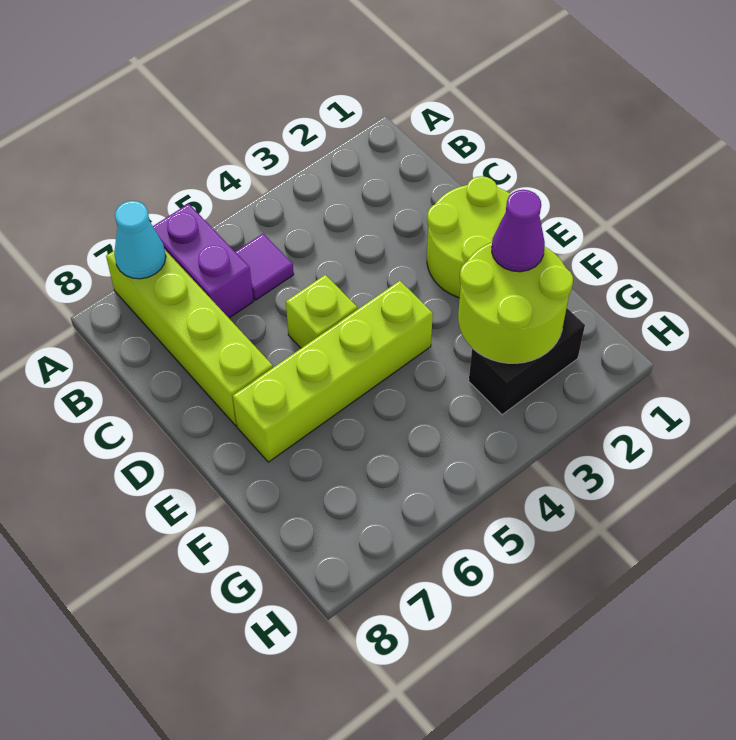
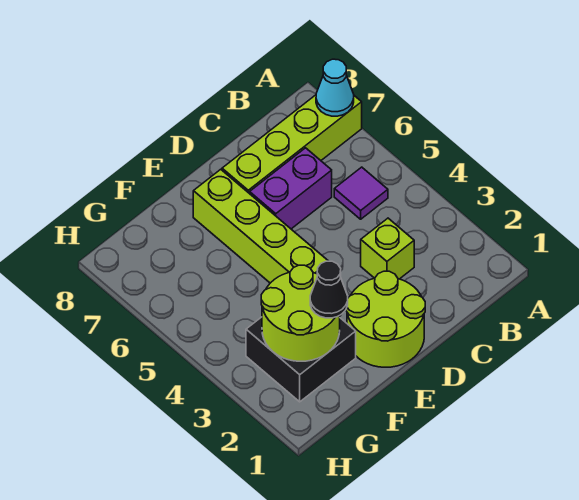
purple 1x2 brick [153,204,253,318] -> purple 1x2 brick moved to [250,148,332,229]
lime 1x1 brick [286,275,357,348] -> lime 1x1 brick moved to [361,218,414,279]
purple 1x1 cone [492,190,545,272] -> black 1x1 cone [310,261,348,318]
black 1x2 brick [469,308,585,415] -> black 2x2 brick [246,317,356,402]

